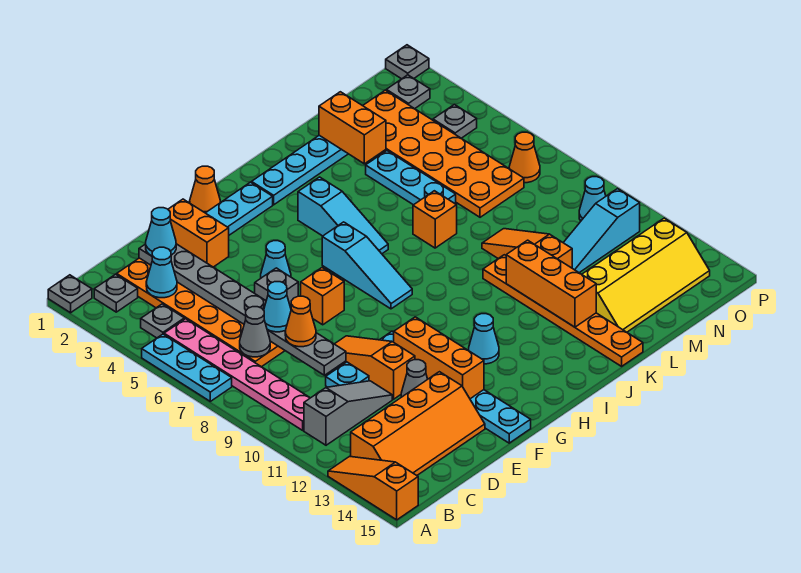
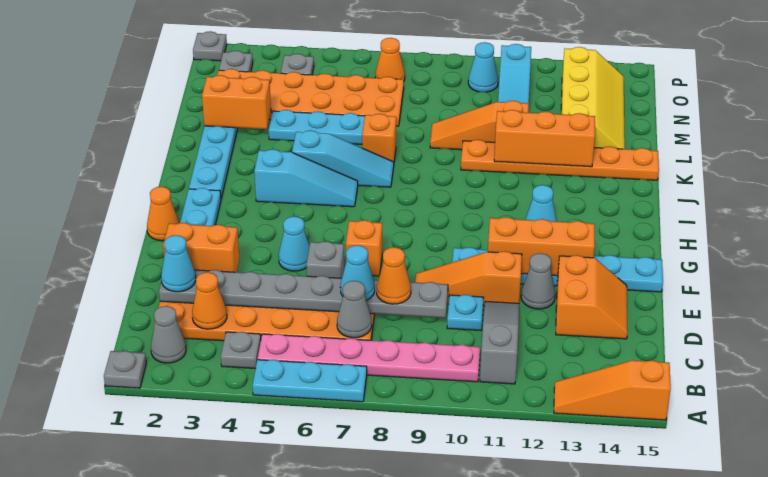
grey 1x1 plate [94,274,138,312] -> grey 1x1 cone [151,306,186,363]
orange 2x4 slope [351,372,485,475] -> orange 2x2 slope [556,255,628,339]
cyan 1x1 cone [146,247,177,298] -> orange 1x1 cone [192,272,227,329]
cyan 1x3 slope [322,222,412,309] -> cyan 1x3 slope moved to [292,130,394,187]

